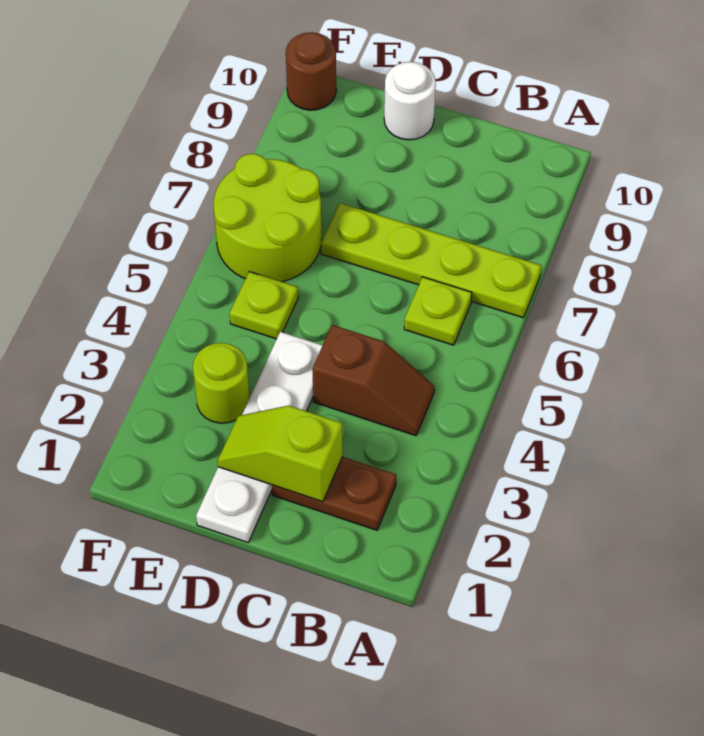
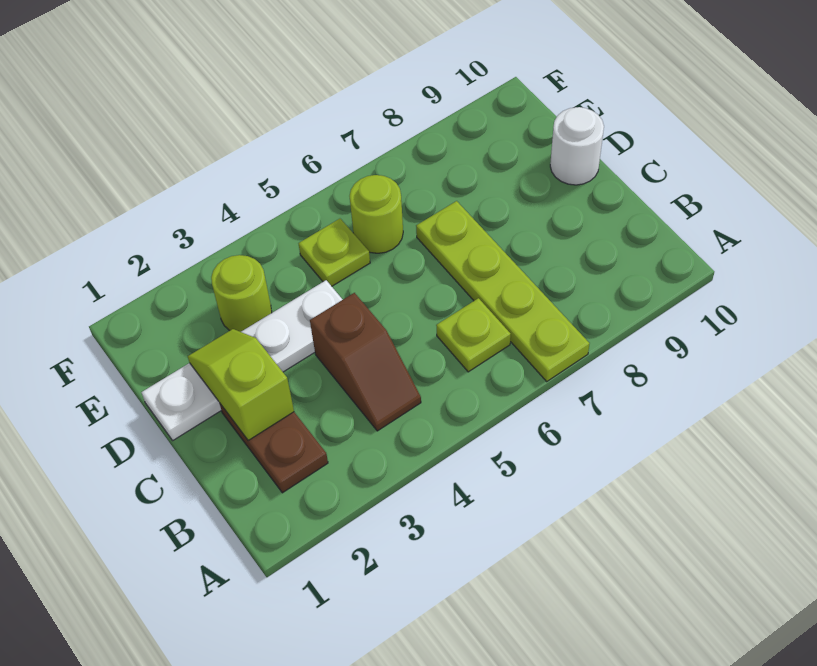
lime 2x2 round brick [214,154,322,282] -> lime 1x1 round brick [350,175,403,253]
brown 1x1 round brick [286,32,336,110] -> none

